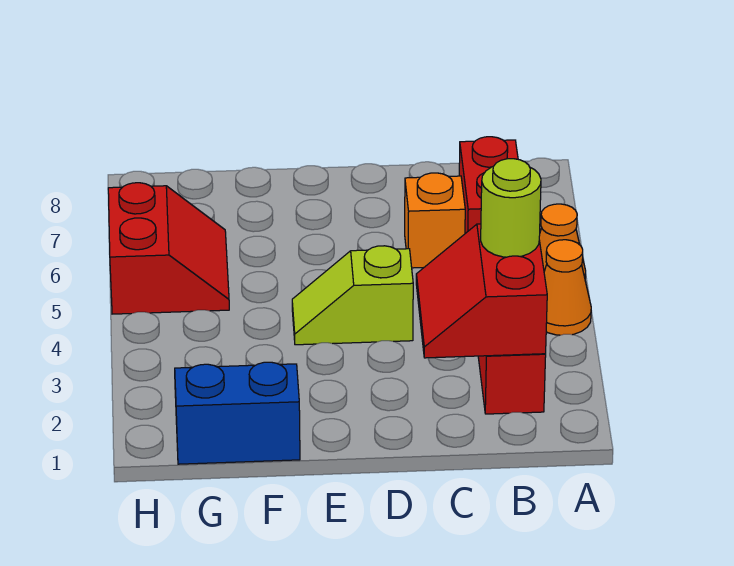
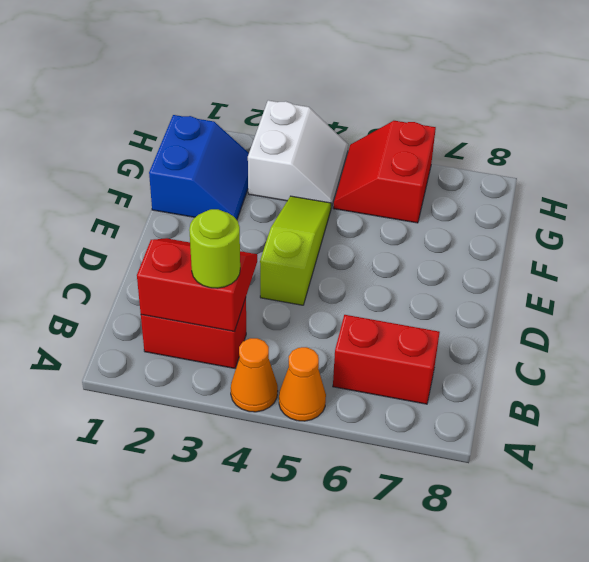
orange 1x1 brick [405,173,465,268] -> none
lime 1x2 slope [292,246,413,345] -> lime 1x3 slope [260,196,331,305]
none -> white 2x2 slope [248,100,348,208]
red 2x2 slope [108,183,229,314] -> red 2x2 slope turned to [334,121,436,223]

